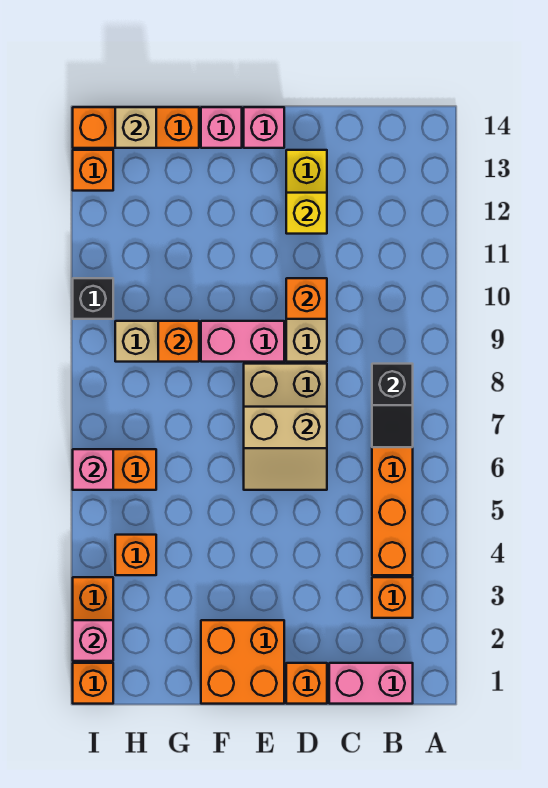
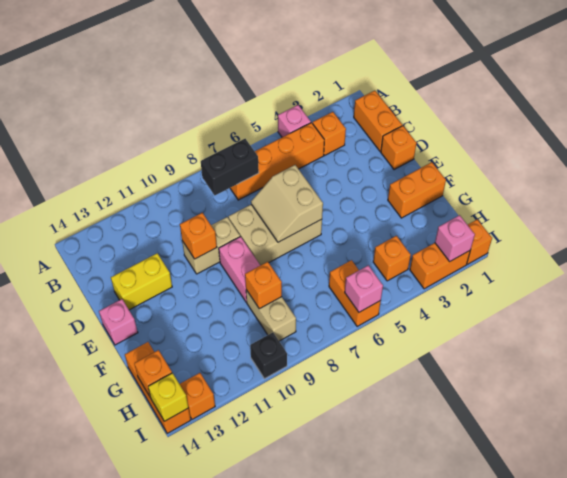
pink 1x2 brick [329,663,413,704] -> orange 1x2 brick [354,91,402,152]
black 1x2 slope [372,364,413,447] -> black 1x2 brick [201,139,259,195]
tan 2x2 slope [244,407,327,490] -> tan 2x2 slope turned to [251,165,323,242]
yellow 1x1 brick [286,193,327,234] -> yellow 1x1 brick moved to [148,373,188,421]
orange 2x2 brick [201,620,284,704] -> orange 1x2 brick [388,162,446,218]
pink 1x1 brick [201,107,242,148] -> pink 1x1 brick moved to [278,105,311,137]
tan 1x1 brick [115,107,156,148] -> orange 1x1 brick [134,350,172,398]

